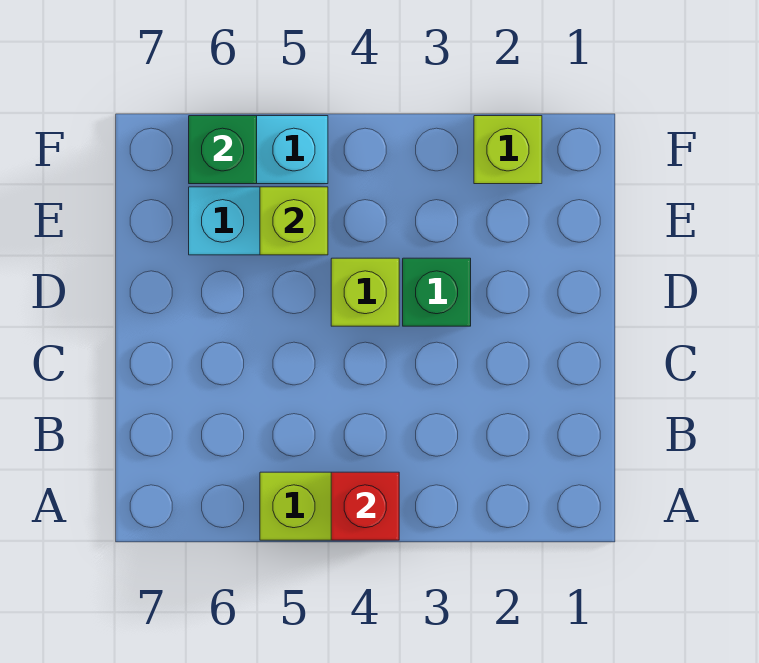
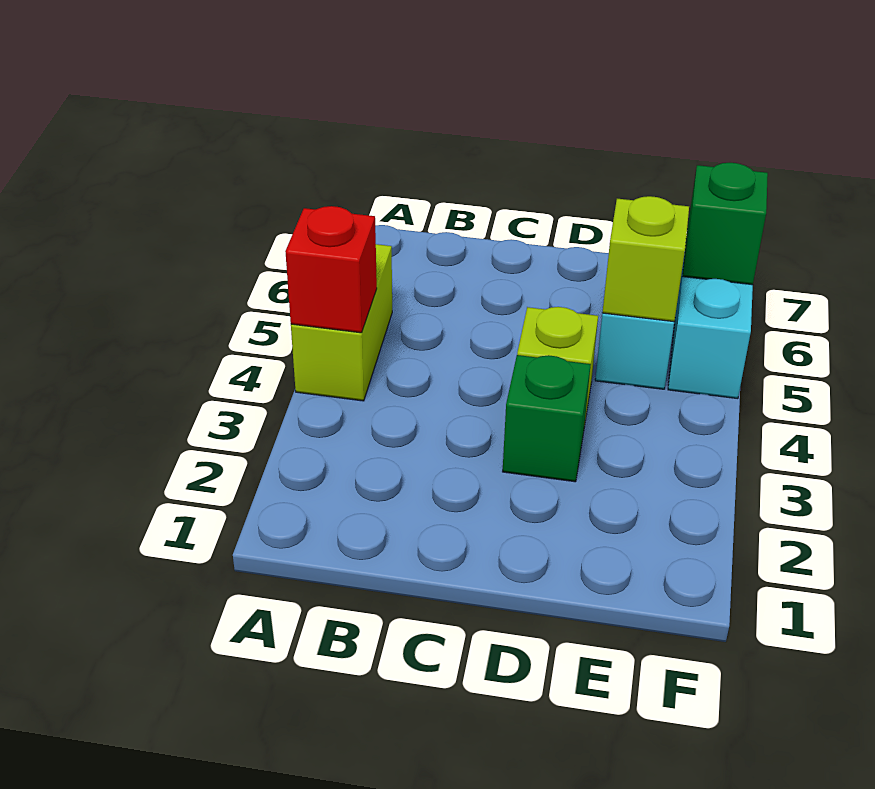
lime 1x1 brick [474,116,542,184] -> none

